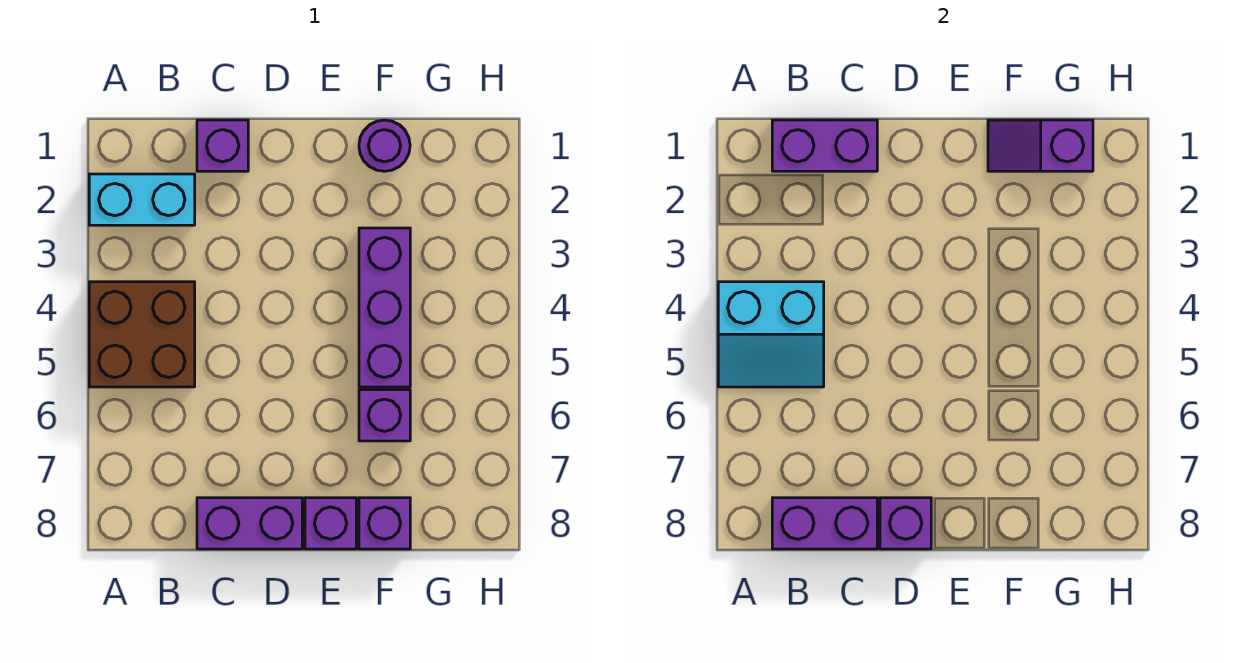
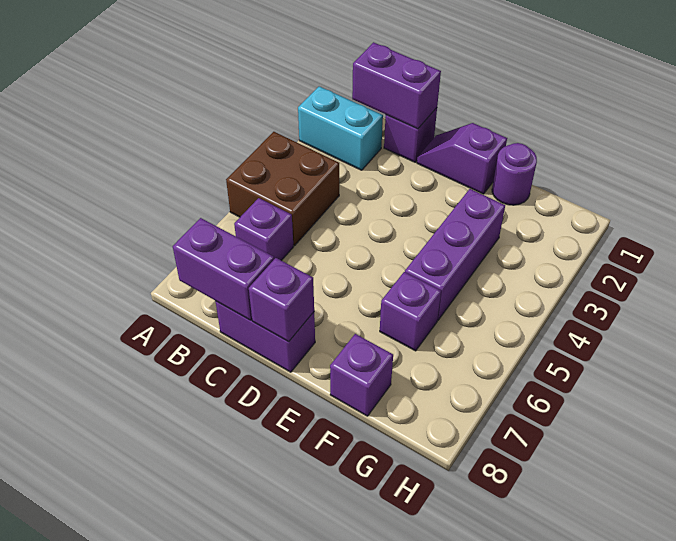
cyan 2x2 slope [718,282,824,387] -> none
purple 1x1 brick [305,498,356,549] -> purple 1x1 brick moved to [234,198,293,261]
purple 1x2 slope [988,120,1093,171] -> purple 1x2 slope moved to [417,123,507,194]

